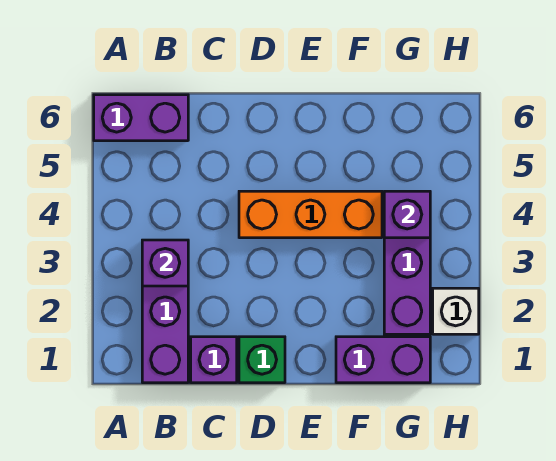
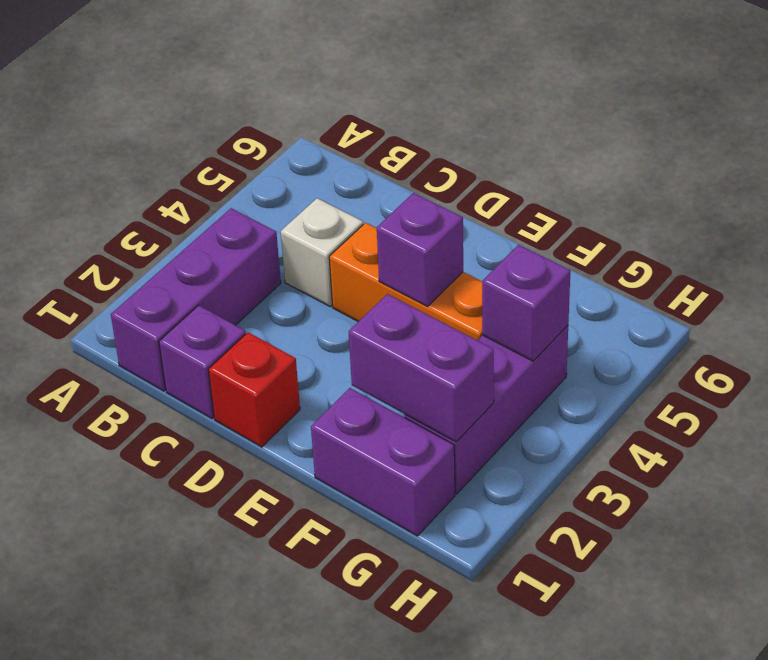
purple 1x2 brick [94,95,188,141] -> purple 1x2 brick moved to [349,294,494,442]
purple 1x1 brick [142,240,188,286] -> purple 1x1 brick moved to [377,193,463,306]
green 1x1 brick [239,337,285,383] -> red 1x1 brick [208,332,300,447]
white 1x1 brick [433,288,479,334] -> white 1x1 brick moved to [281,198,363,306]

